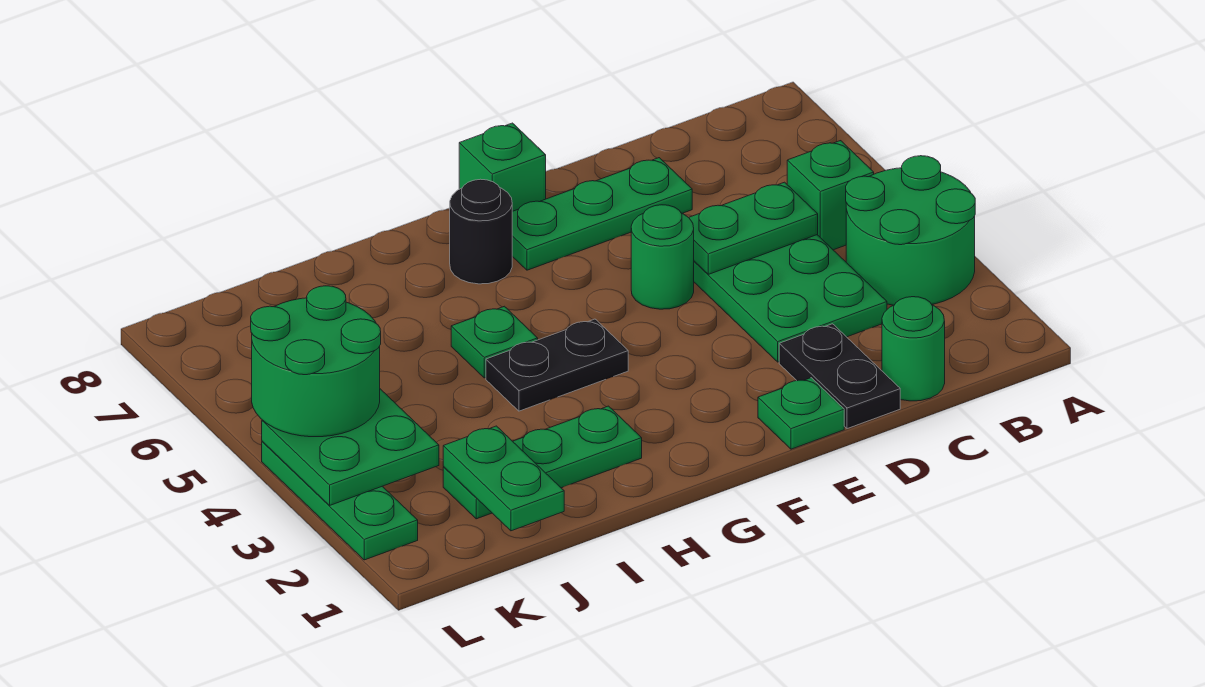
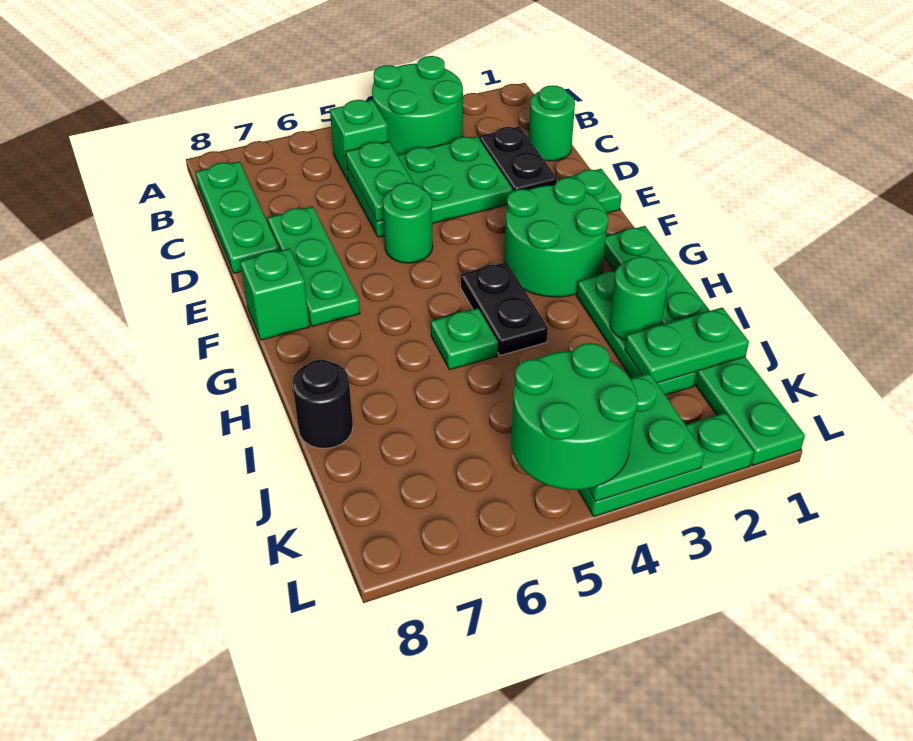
none -> green 1x3 plate [196,162,279,273]
black 1x2 plate [779,324,900,429] -> black 1x2 plate turned to [479,126,557,191]
none -> green 2x2 round brick [504,178,608,297]
none -> green 1x6 plate [604,226,805,465]
black 1x1 round brick [450,179,512,284] -> black 1x1 round brick moved to [292,360,353,448]
none -> green 1x1 round brick [610,256,668,340]

